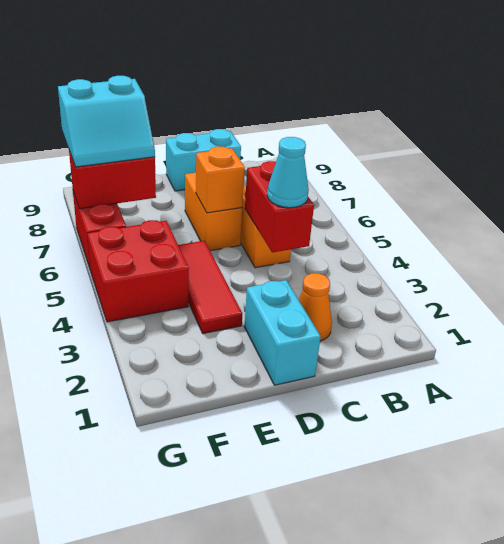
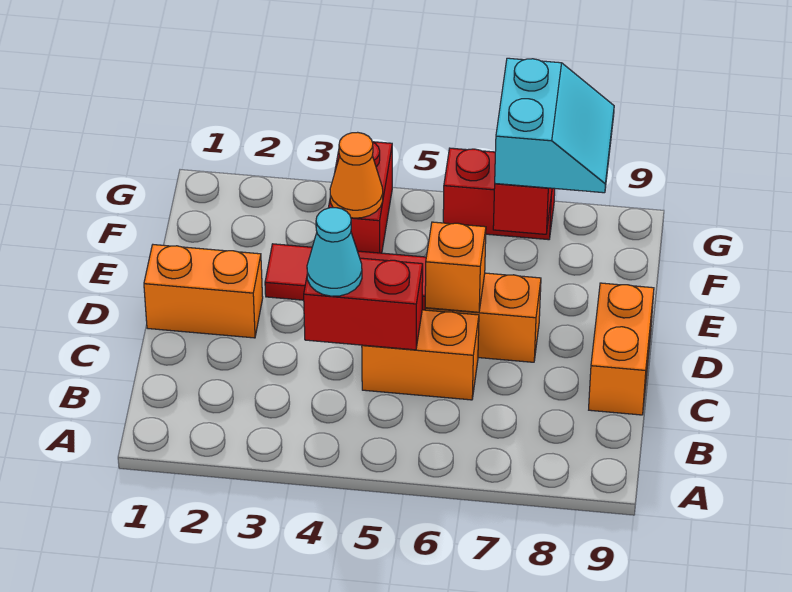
orange 1x1 cone [299,273,332,341] -> orange 1x1 cone moved to [330,132,383,218]
cyan 1x2 brick [166,129,241,191] -> orange 1x2 brick [589,283,654,415]
cyan 1x2 brick [244,280,321,385] -> orange 1x2 brick [144,245,263,338]
red 2x2 brick [87,220,189,322] -> red 1x2 brick [328,142,392,253]
cyan 2x2 slope [58,76,155,167] -> cyan 2x2 slope turned to [495,58,614,193]

